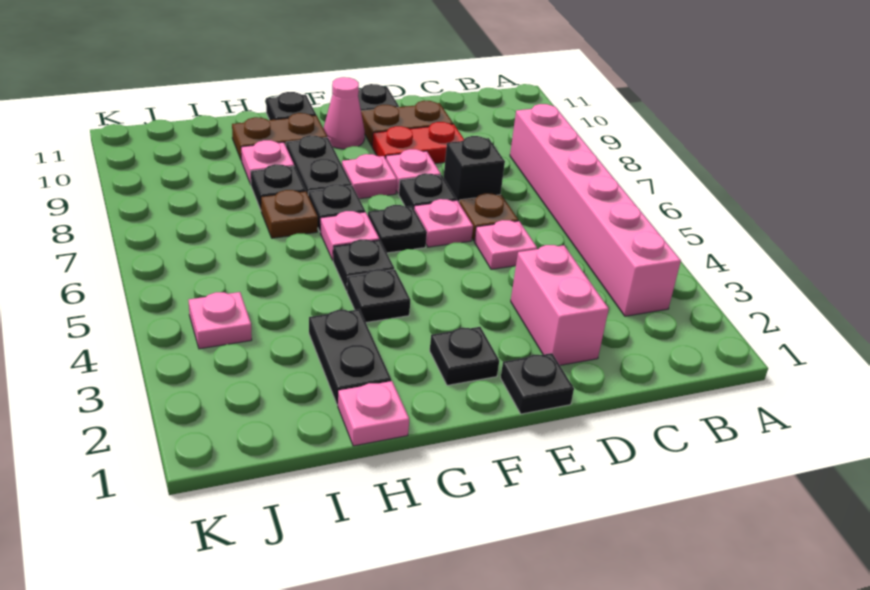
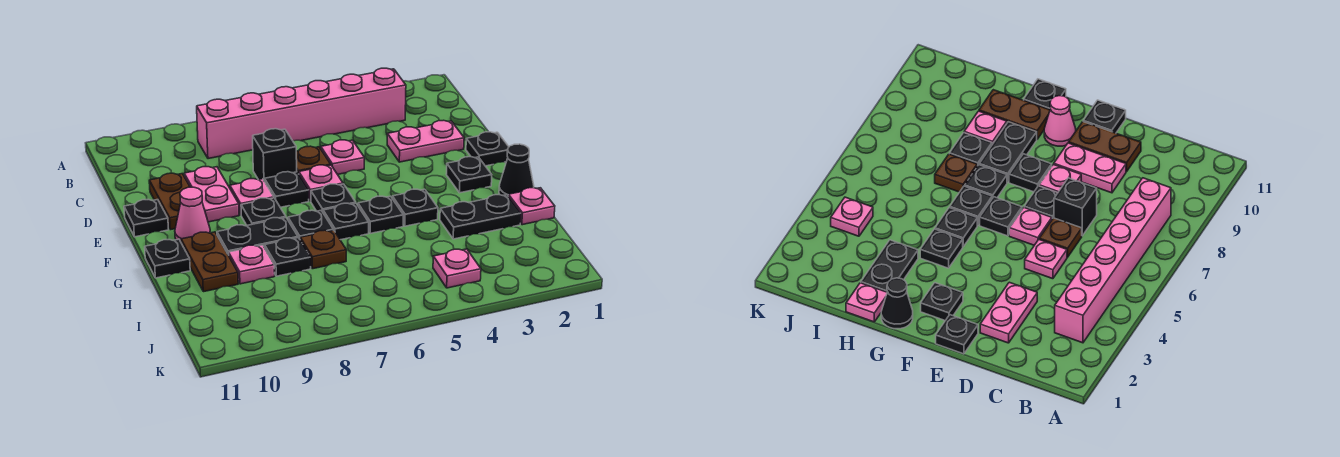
pink 1x2 brick [511,245,609,365] -> pink 1x2 plate [387,120,464,162]
red 1x2 plate [372,122,464,164] -> pink 1x2 plate [184,167,239,222]
pink 1x1 plate [342,154,397,199] -> black 1x1 plate [241,198,286,225]
none -> black 1x1 cone [499,144,534,195]
pink 1x1 plate [320,211,379,260] -> black 1x1 plate [323,203,369,240]

